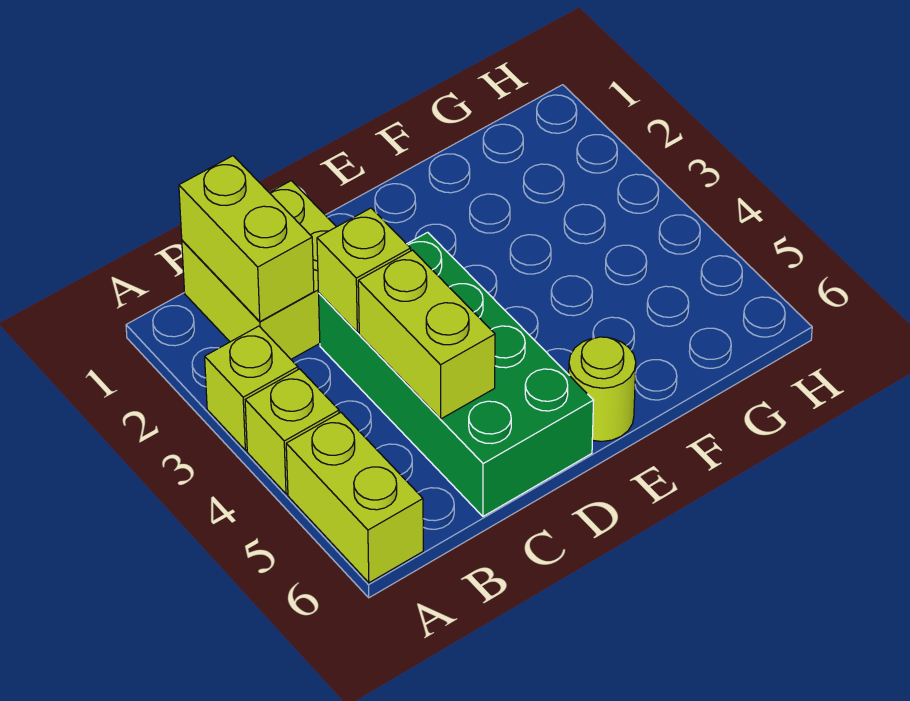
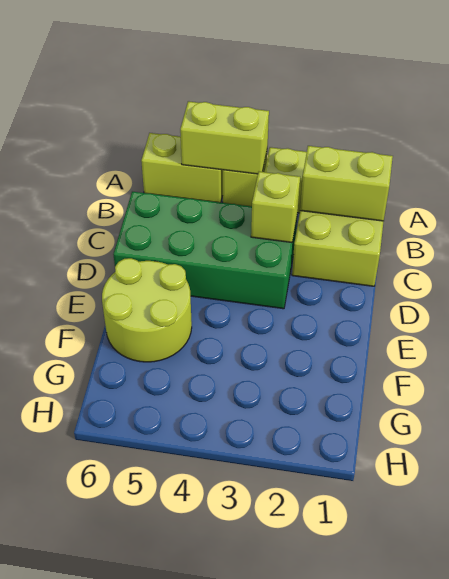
lime 1x2 brick [358,250,495,419] -> lime 1x2 brick moved to [180,101,269,174]
lime 1x1 round brick [569,337,636,441] -> lime 2x2 round brick [102,258,192,362]

